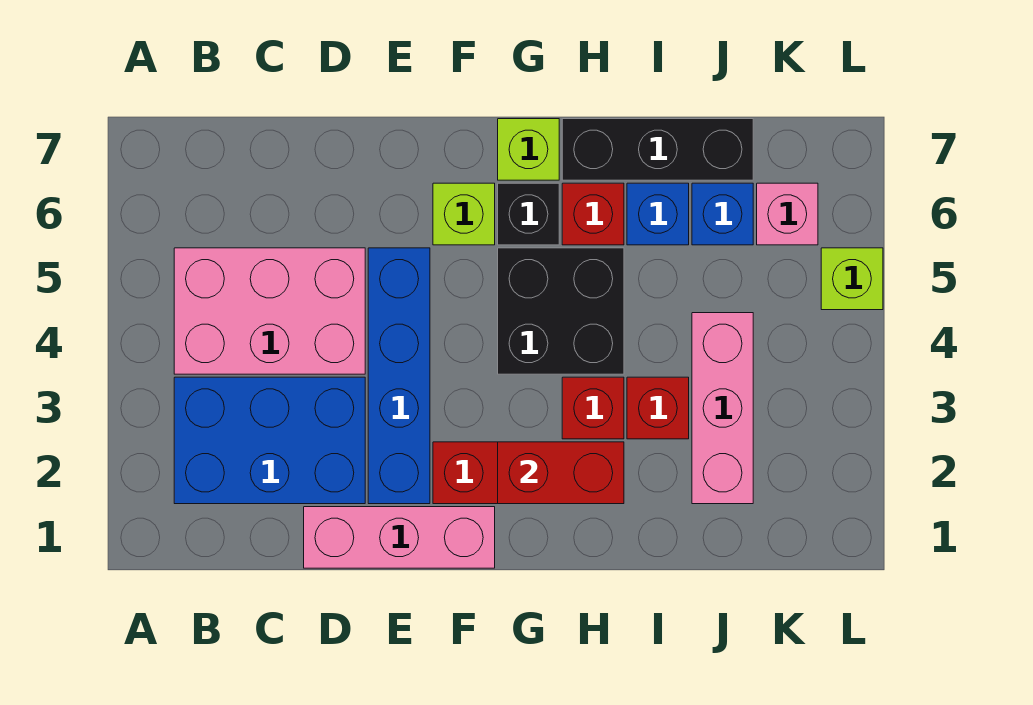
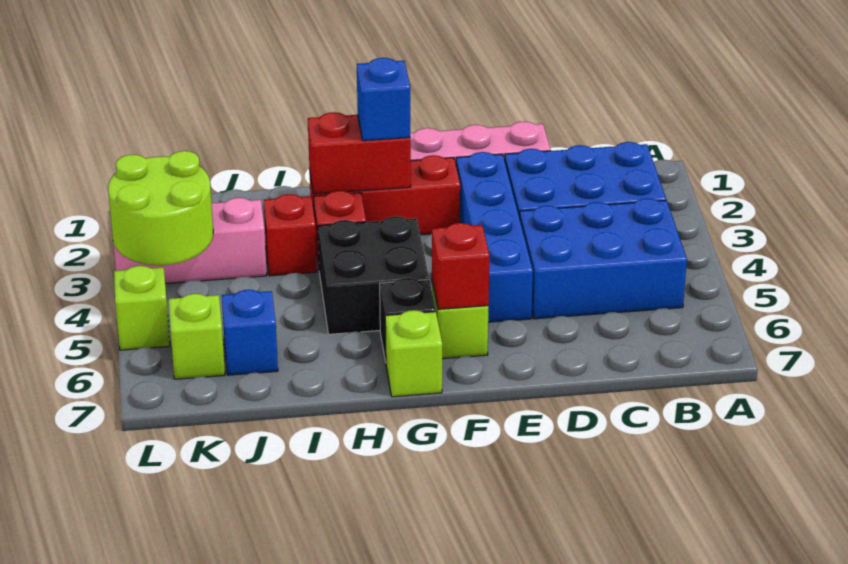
pink 2x3 brick [174,248,365,374] -> blue 2x3 brick [520,198,687,319]
red 1x1 brick [562,183,624,245] -> red 1x1 brick moved to [432,223,490,309]
black 1x3 brick [562,119,753,180] -> none
blue 1x1 brick [627,183,689,245] -> blue 1x1 brick moved to [357,58,410,141]
pink 1x3 brick [692,313,753,504] -> pink 1x3 brick turned to [113,198,267,283]
none -> lime 2x2 round brick [108,151,213,265]
pink 1x1 brick [757,183,818,245] -> lime 1x1 brick [169,294,225,379]

